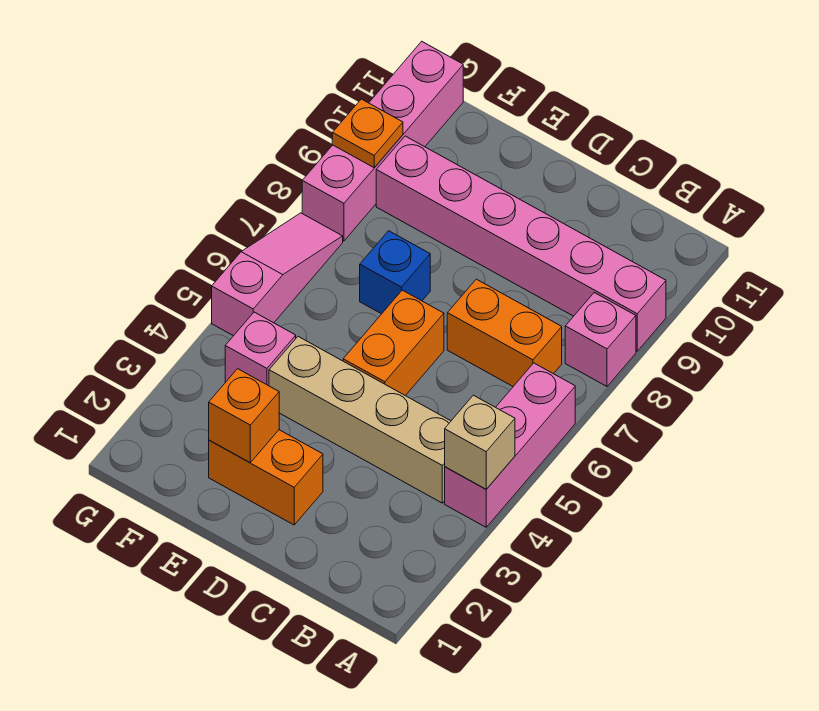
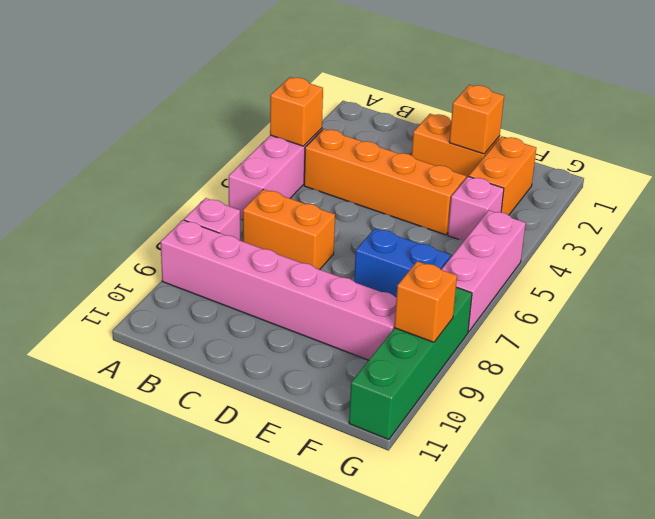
tan 1x1 brick [445,395,515,489] -> orange 1x1 brick [270,77,323,146]
tan 1x4 brick [269,337,451,503] -> orange 1x4 brick [304,129,466,235]
orange 1x2 brick [343,290,444,396] -> orange 1x2 brick moved to [469,136,536,215]
blue 1x1 brick [360,231,430,314] -> blue 1x2 brick [354,228,451,297]
pink 1x3 slope [212,213,343,336] -> pink 1x3 brick [441,210,526,332]
pink 1x4 brick [302,42,463,241] -> green 1x4 brick [349,287,472,440]
orange 1x1 plate [332,99,403,168] -> orange 1x1 brick [394,261,457,342]

